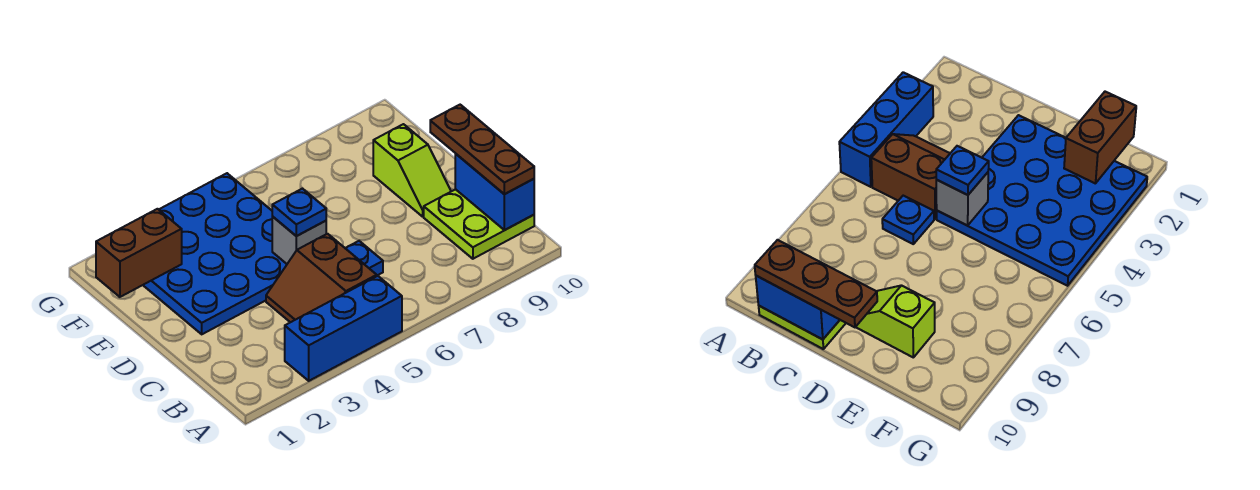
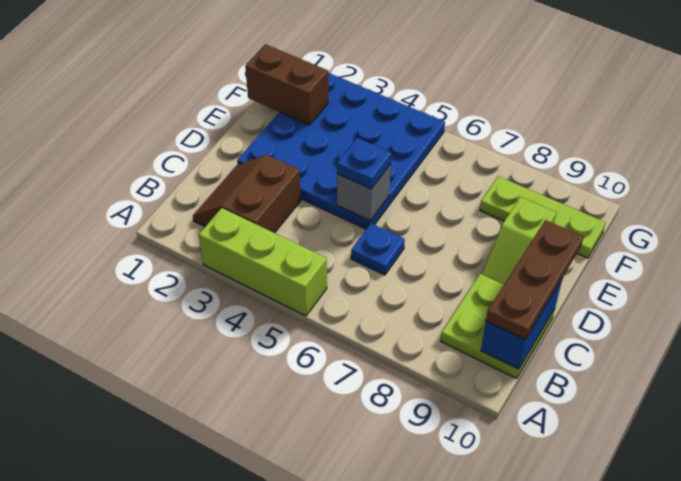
blue 1x3 brick [285,276,402,381] -> lime 1x3 brick [199,208,327,316]
brown 2x2 slope [266,234,377,322] -> brown 2x2 slope moved to [193,155,301,233]
none -> lime 1x3 plate [480,176,606,258]

